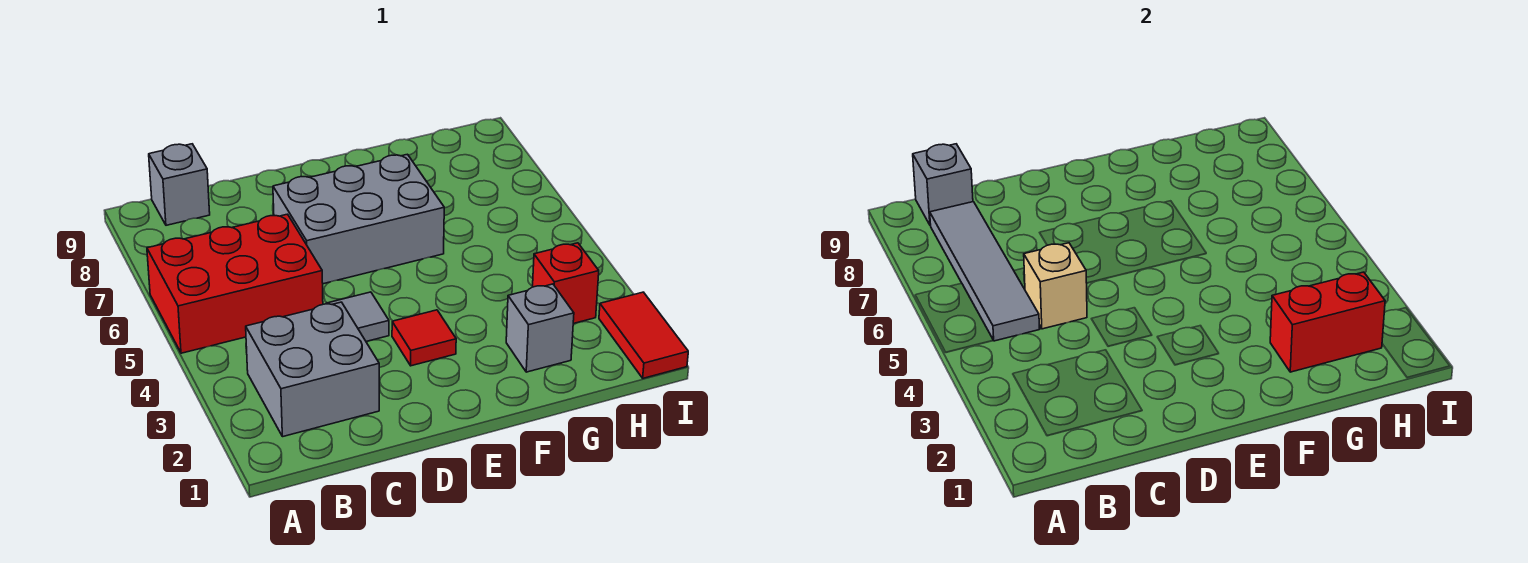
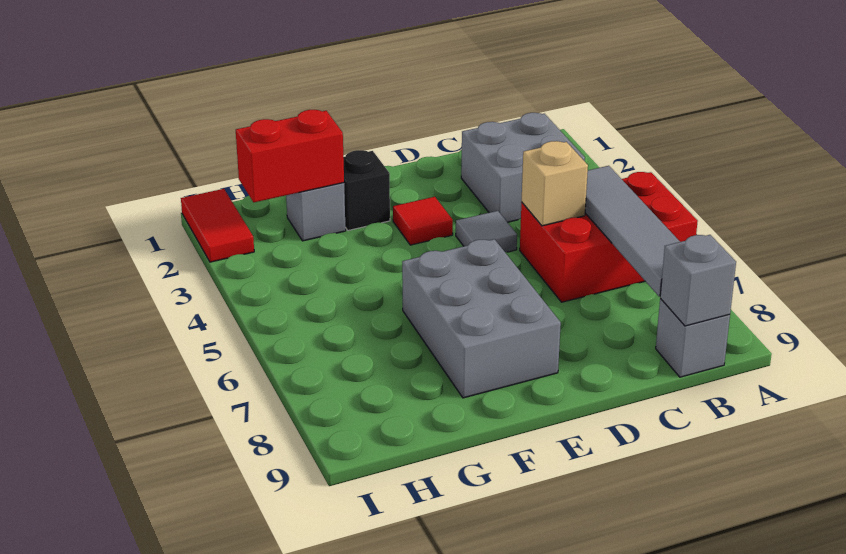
grey 2x3 brick [273,154,444,284] -> grey 2x3 brick turned to [402,239,561,398]
none -> black 1x1 brick [343,150,390,230]
red 1x1 brick [533,243,599,324] -> none

